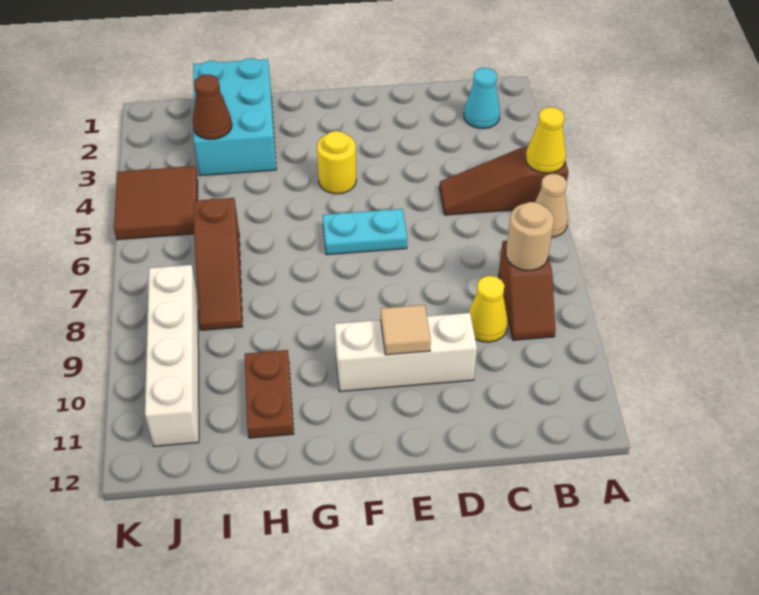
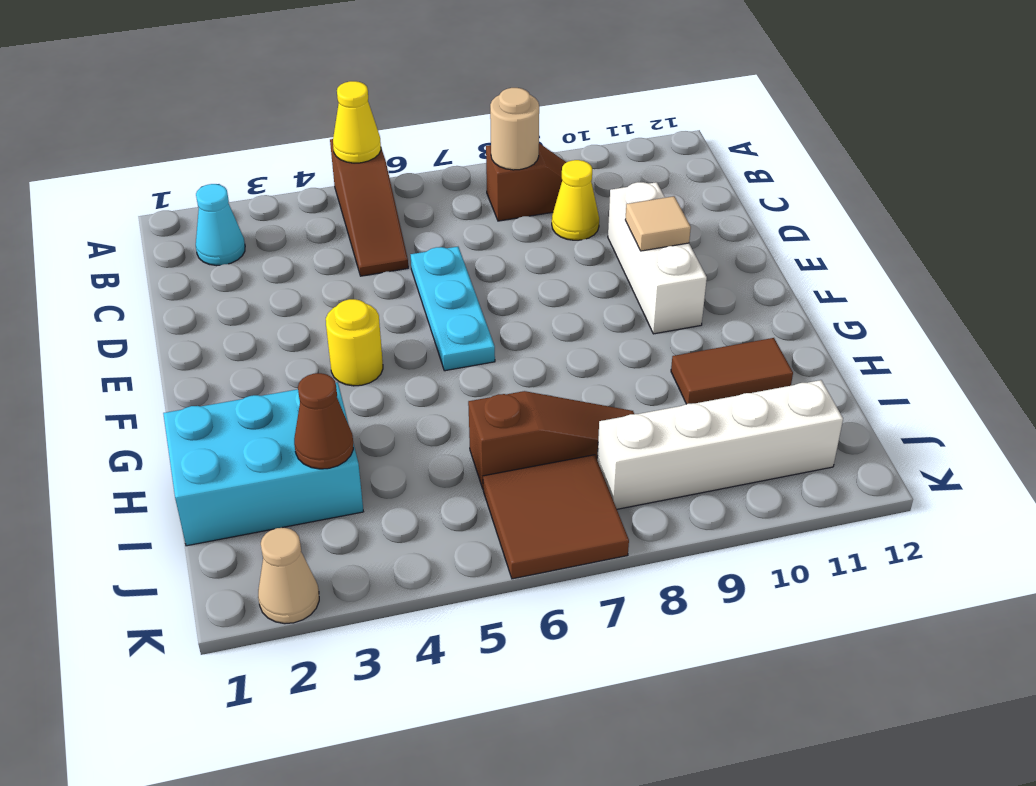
tan 1x1 cone [535,174,568,238] -> tan 1x1 cone moved to [258,528,319,624]
cyan 1x2 plate [323,209,407,255] -> cyan 1x3 plate [411,247,495,371]
brown 1x2 plate [245,350,294,438] -> brown 1x2 tile [671,338,793,404]
brown 2x2 tile [114,166,198,240] -> brown 2x2 tile moved to [483,455,629,579]

